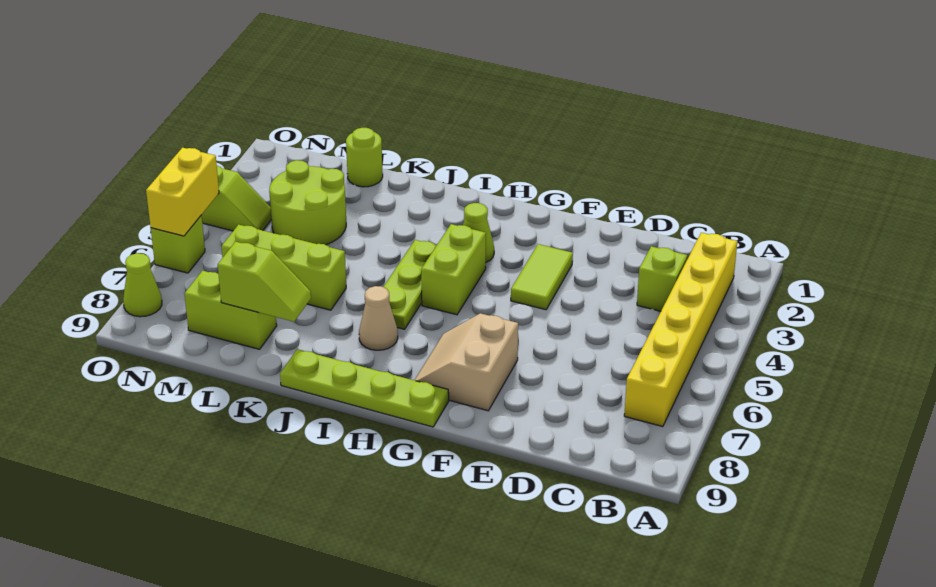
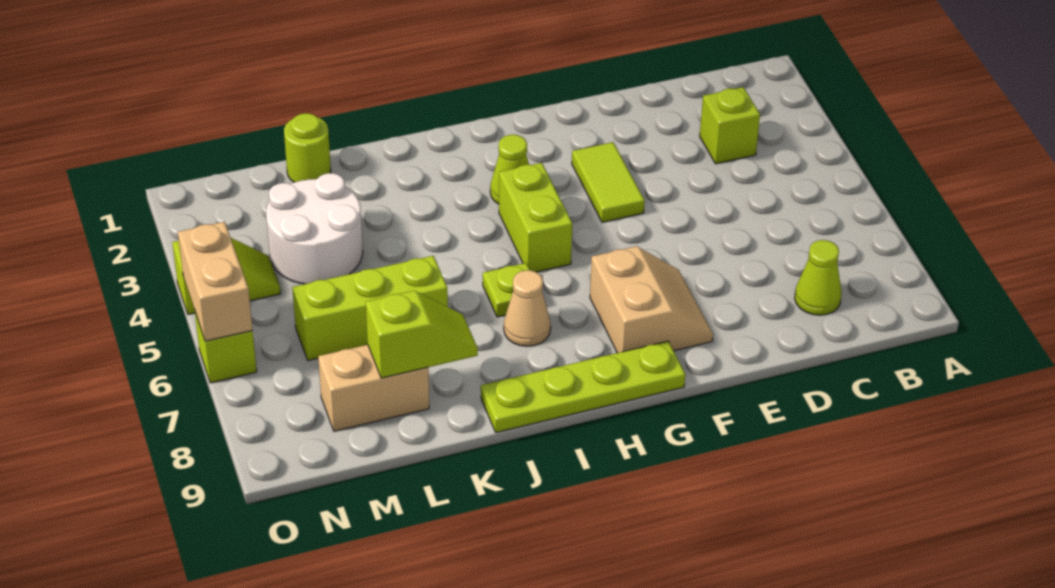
yellow 1x6 brick [624,233,737,427] -> none
tan 2x2 slope [415,313,518,411] -> tan 2x2 slope turned to [590,246,713,353]
lime 1x3 plate [384,240,437,329] -> lime 1x1 plate [483,263,530,317]
lime 2x2 round brick [269,160,346,245] -> white 2x2 round brick [266,173,363,284]
lime 1x2 brick [185,271,277,349] -> tan 1x2 brick [318,345,429,431]
yellow 1x2 brick [146,148,219,236] -> tan 1x2 brick [178,222,253,341]
lime 1x1 cone [123,253,162,317] -> lime 1x1 cone moved to [795,240,842,315]

